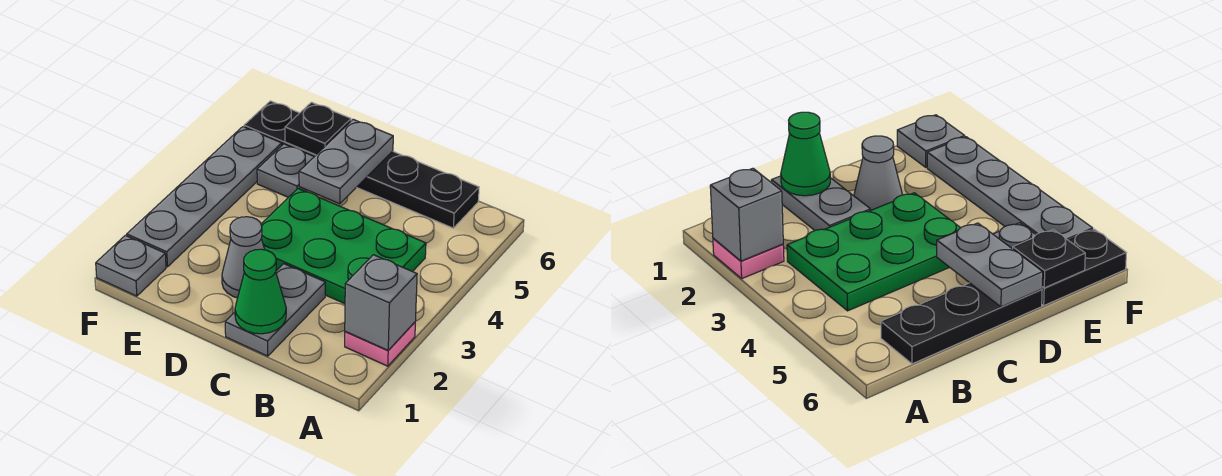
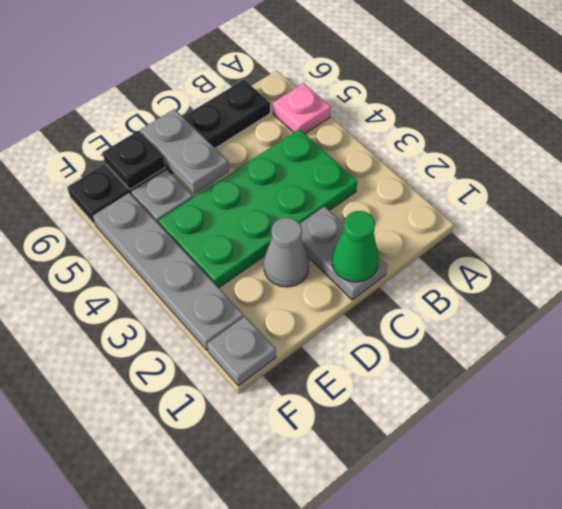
pink 1x1 plate [345,322,415,366] -> pink 1x1 plate moved to [273,83,331,134]
grey 1x1 brick [345,255,417,350] -> none
green 2x3 plate [261,189,426,304] -> green 2x4 plate [158,129,357,288]

